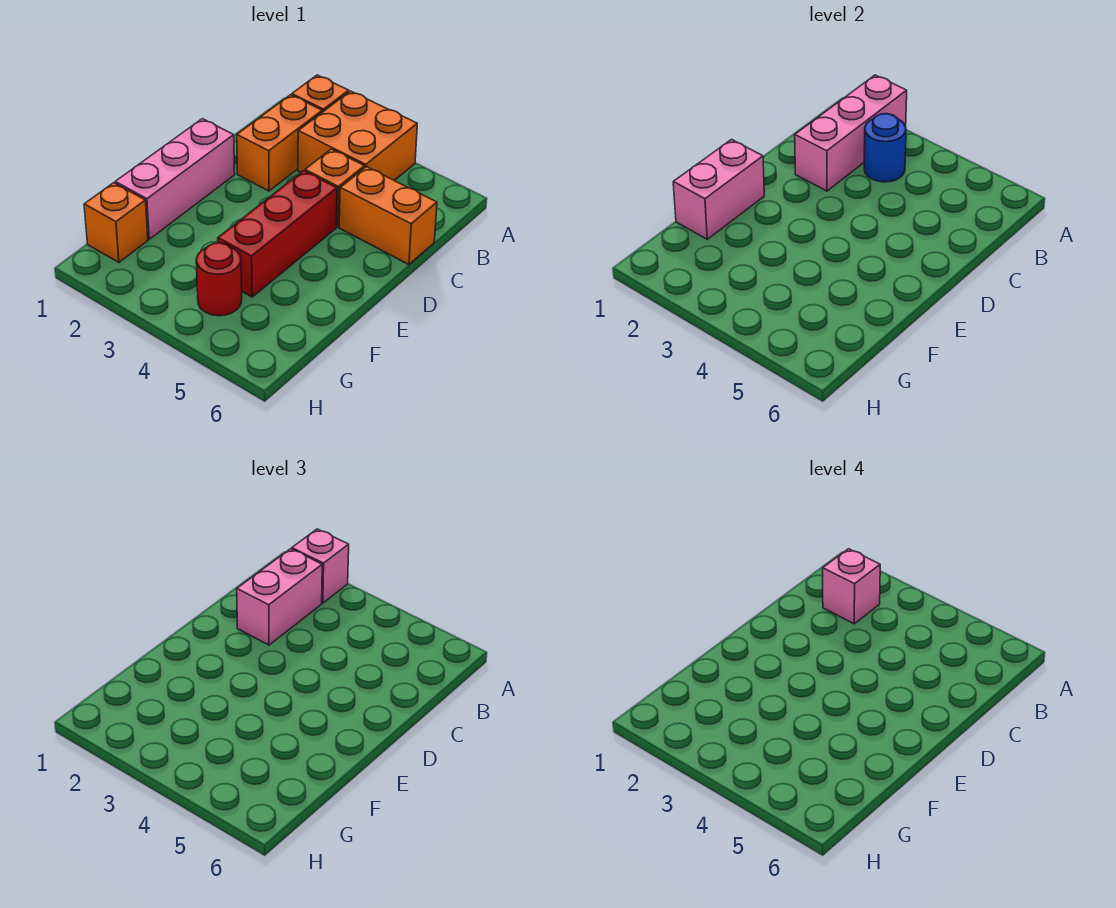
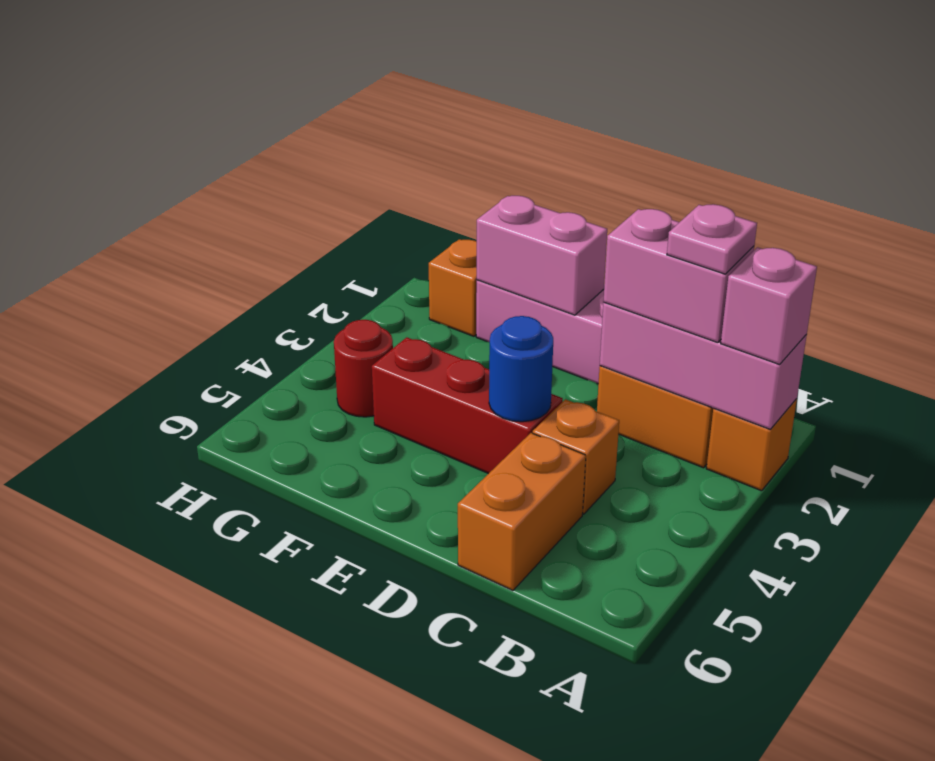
orange 2x2 brick [298,91,417,180] -> none
pink 1x1 brick [823,549,880,624] -> pink 1x1 plate [667,204,757,274]
blue 1x1 round brick [864,114,906,182] -> blue 1x1 round brick moved to [489,316,553,422]

